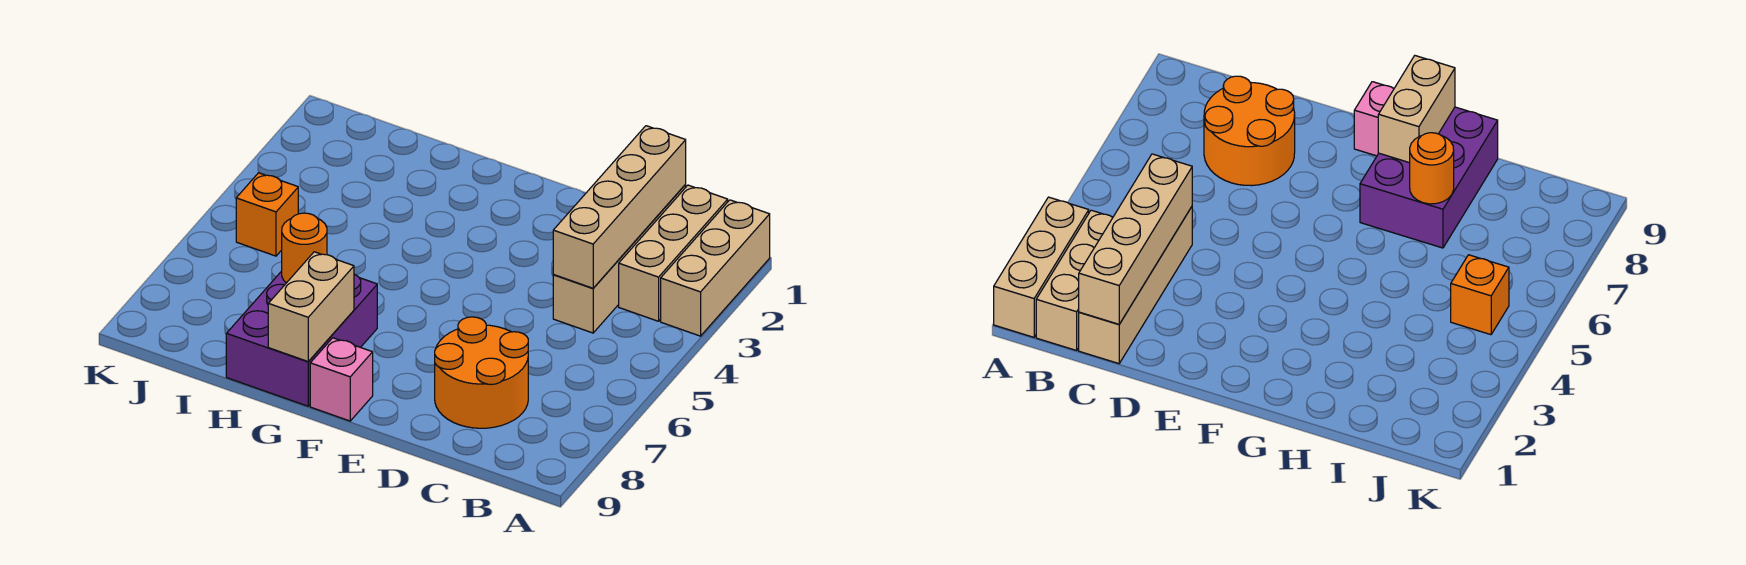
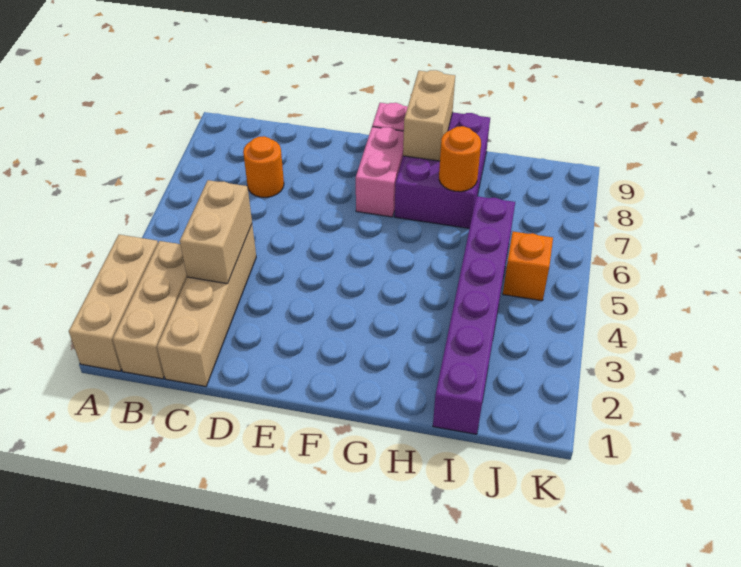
tan 1x4 brick [553,126,686,288] -> tan 1x2 brick [180,180,252,284]
orange 2x2 round brick [435,317,528,428] -> orange 1x1 round brick [243,136,284,197]
none -> pink 1x2 brick [356,127,404,217]
none -> purple 1x6 brick [433,196,515,434]

